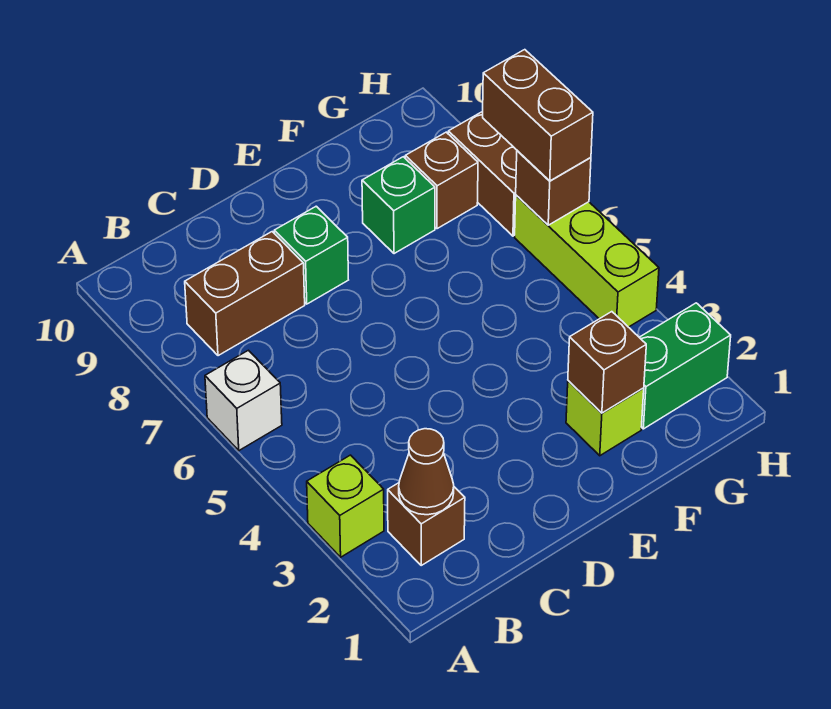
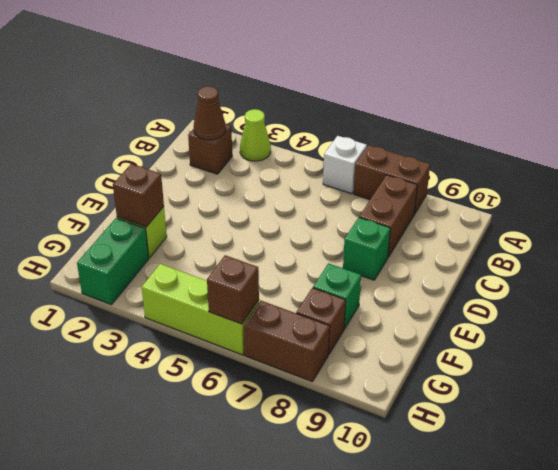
lime 1x1 brick [307,455,384,557] -> lime 1x1 cone [240,109,271,161]
brown 1x2 brick [483,50,593,181] -> brown 1x2 brick moved to [354,145,430,214]

